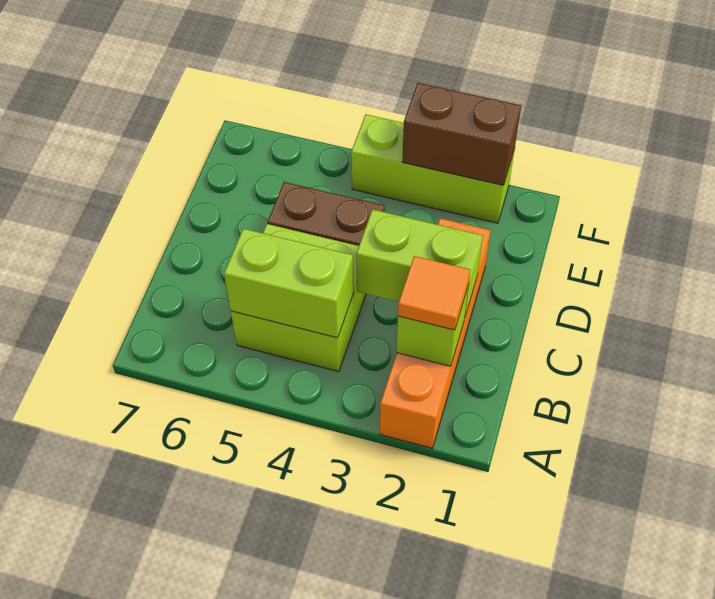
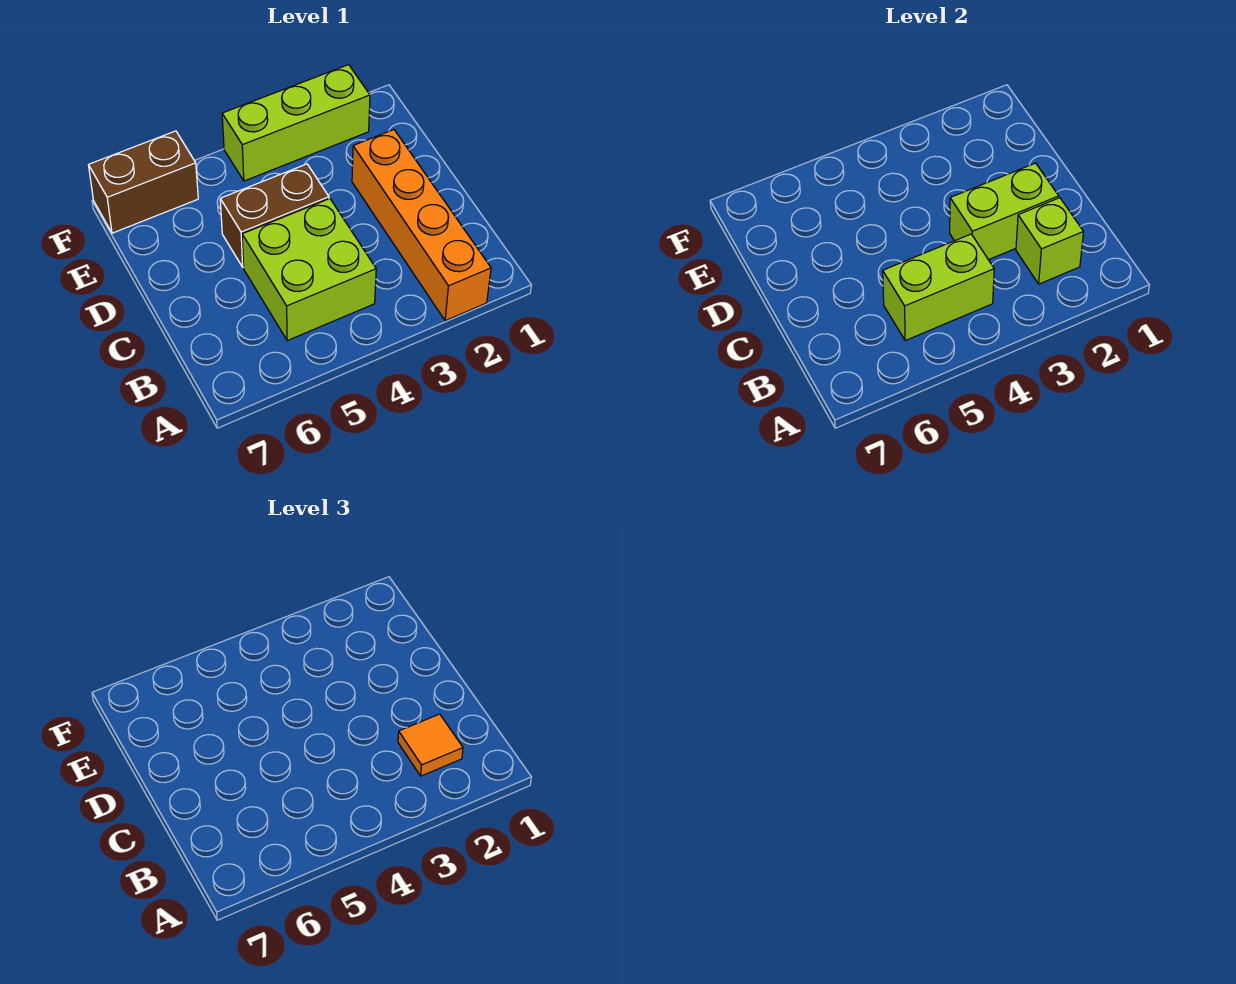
brown 1x2 brick [402,83,521,185] -> brown 1x2 brick moved to [89,131,198,233]

